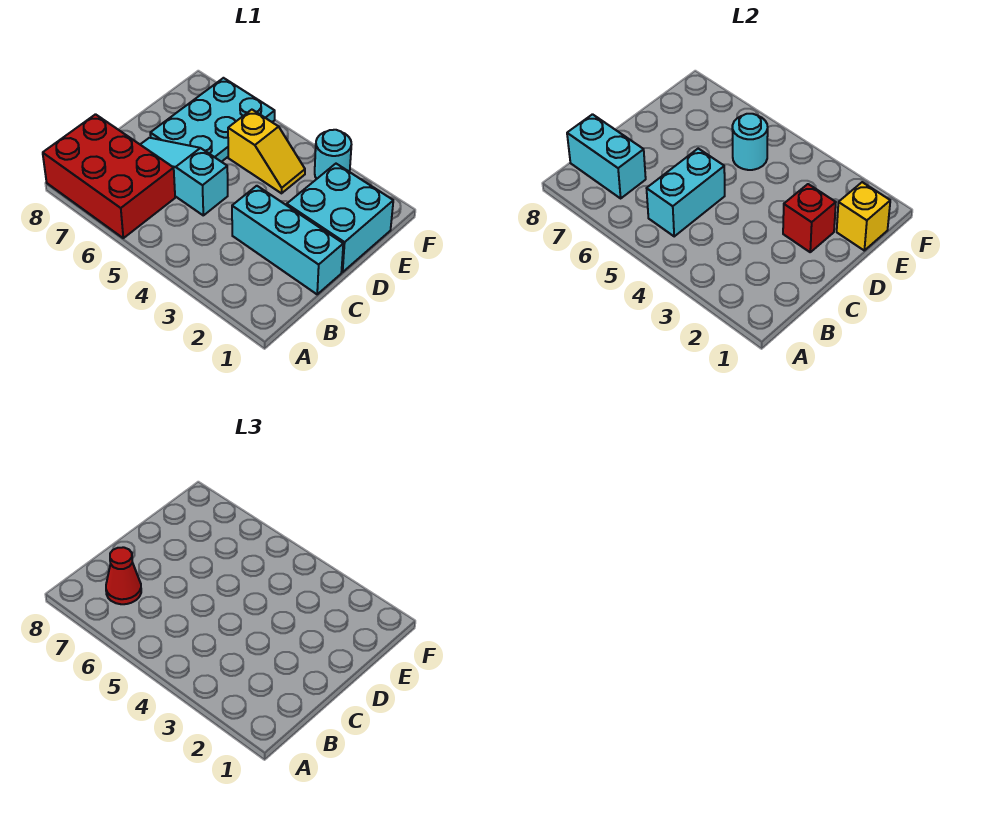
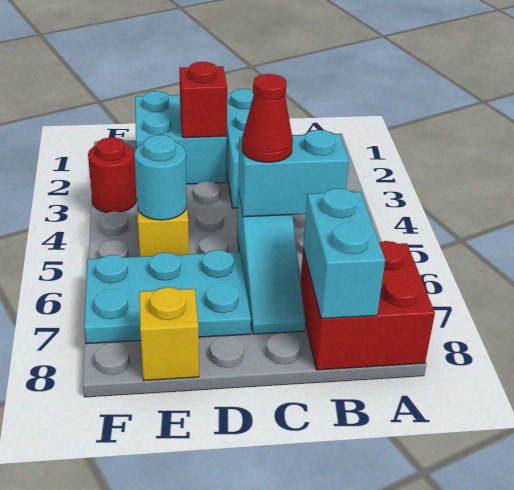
red 2x3 brick [43,114,175,238] -> red 2x2 brick [301,241,435,370]
red 1x1 cone [106,547,141,604] -> red 1x1 cone moved to [242,74,293,162]
yellow 1x1 brick [837,182,890,250] -> yellow 1x1 brick moved to [139,287,199,380]
cyan 1x1 round brick [315,130,352,179] -> red 1x1 round brick [88,137,137,213]

